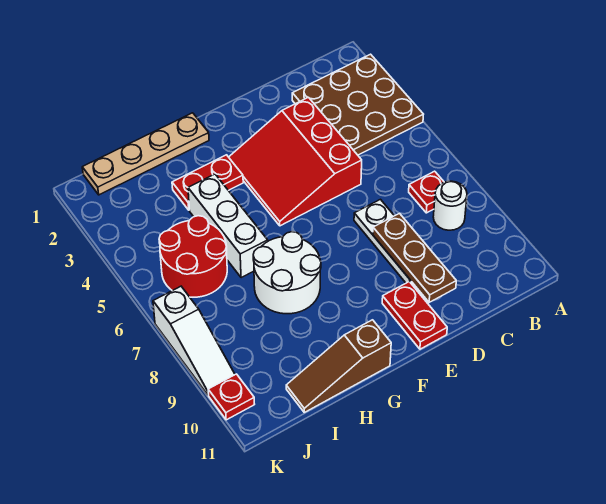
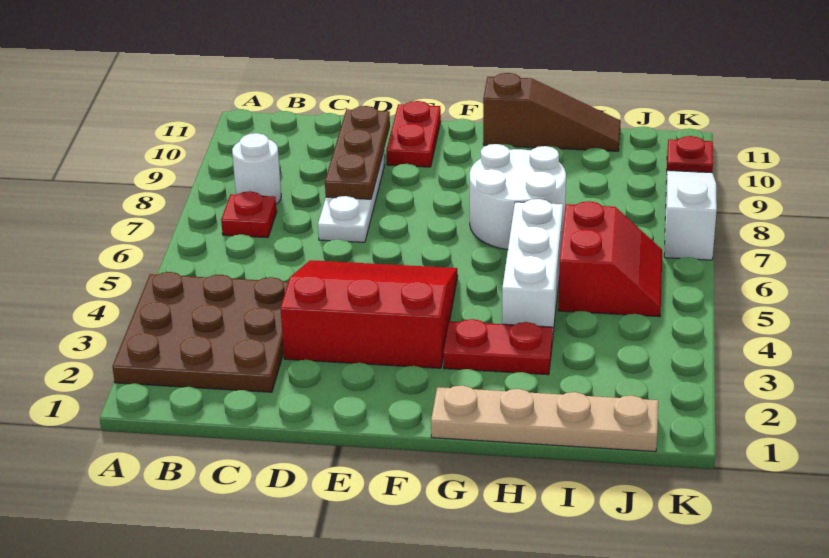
red 3x3 slope [229,97,362,226] -> red 3x3 slope turned to [280,260,458,368]
red 2x2 round brick [159,216,227,297] -> red 2x2 slope [558,201,662,317]

